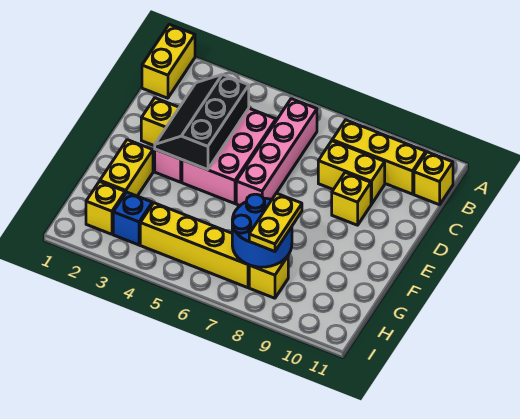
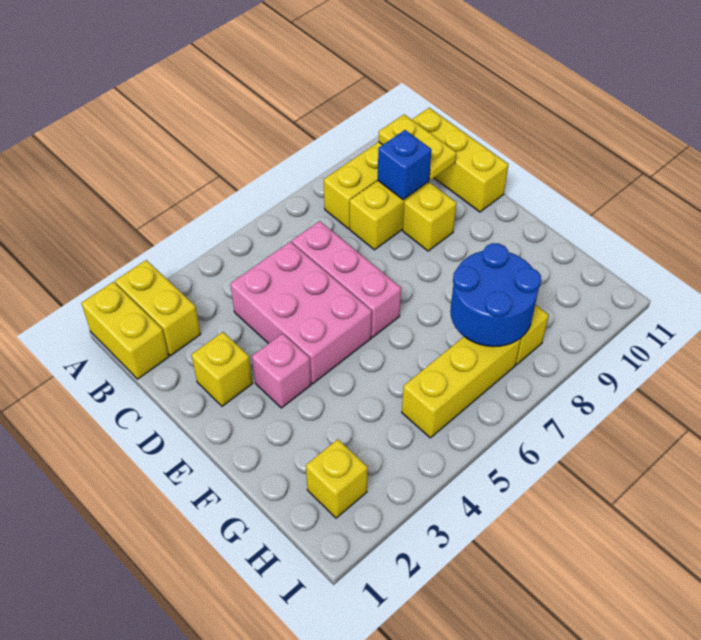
pink 1x4 brick [236,99,317,206] -> pink 1x3 brick [292,221,401,337]
yellow 1x1 brick [414,152,453,205] -> yellow 1x3 brick [412,108,509,212]
black 2x3 slope [155,75,249,170] -> none
yellow 1x2 brick [100,140,153,196] -> yellow 1x2 brick moved to [115,260,201,356]
yellow 1x2 plate [249,193,302,251] -> yellow 1x2 plate moved to [378,115,456,180]
blue 1x1 brick [113,192,152,245] -> blue 1x1 brick moved to [378,130,432,200]
yellow 1x4 brick [140,203,249,288] -> yellow 1x3 brick [402,337,521,438]

